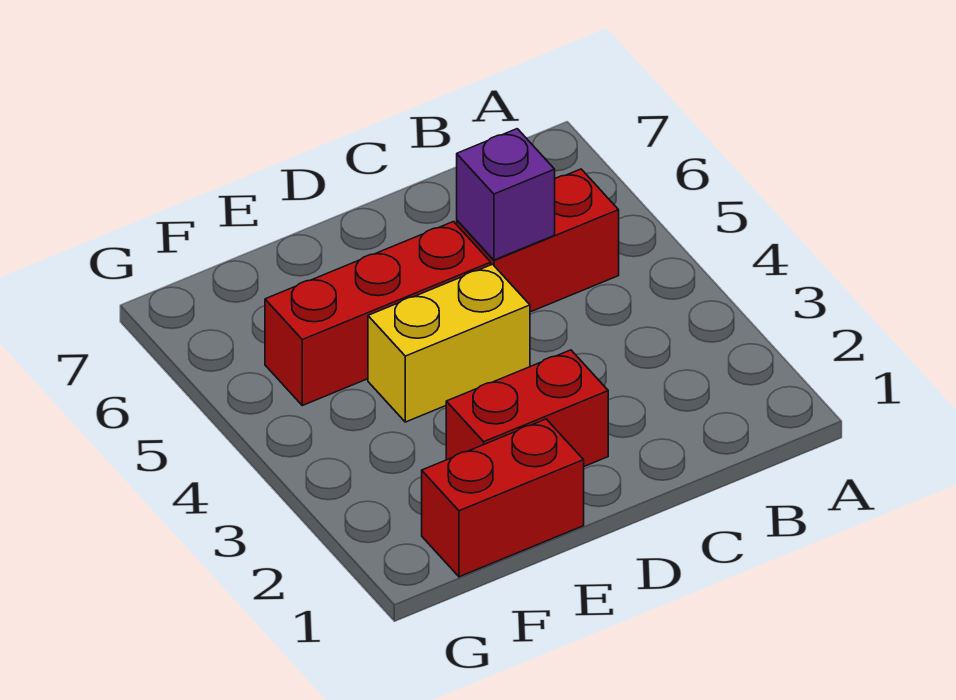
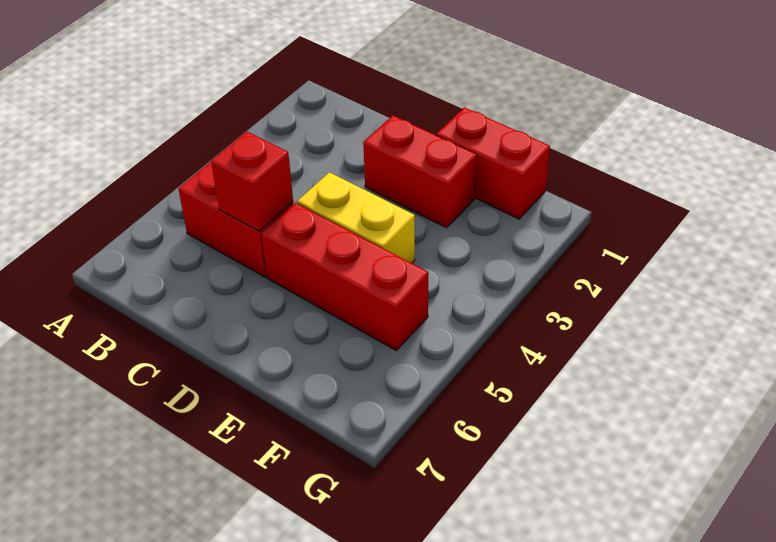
purple 1x1 brick [457,129,555,260] -> red 1x1 brick [211,132,293,231]

